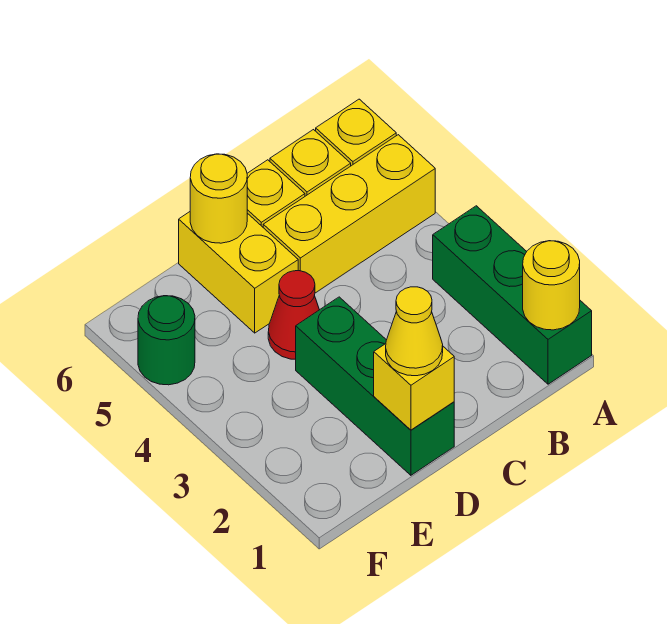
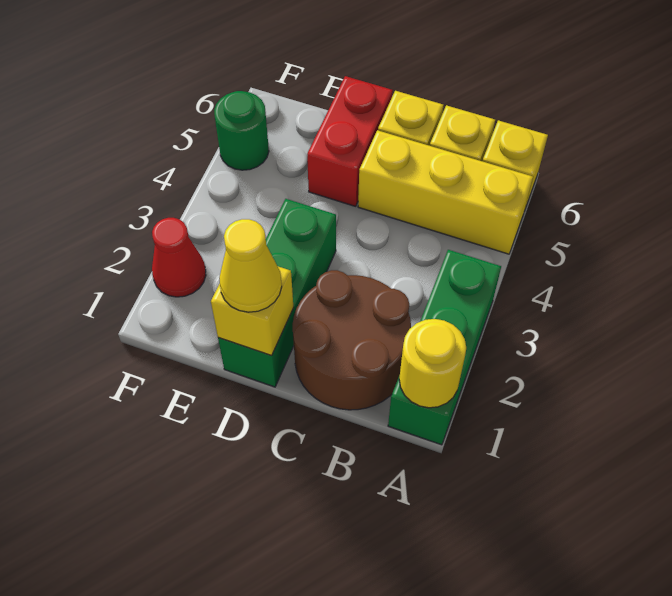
none -> brown 2x2 round brick [293,270,411,410]
red 1x1 cone [268,271,319,359] -> red 1x1 cone moved to [152,218,206,297]
yellow 1x2 brick [179,212,298,333] -> red 1x2 brick [307,76,393,206]
yellow 1x1 round brick [190,154,247,243] -> none

